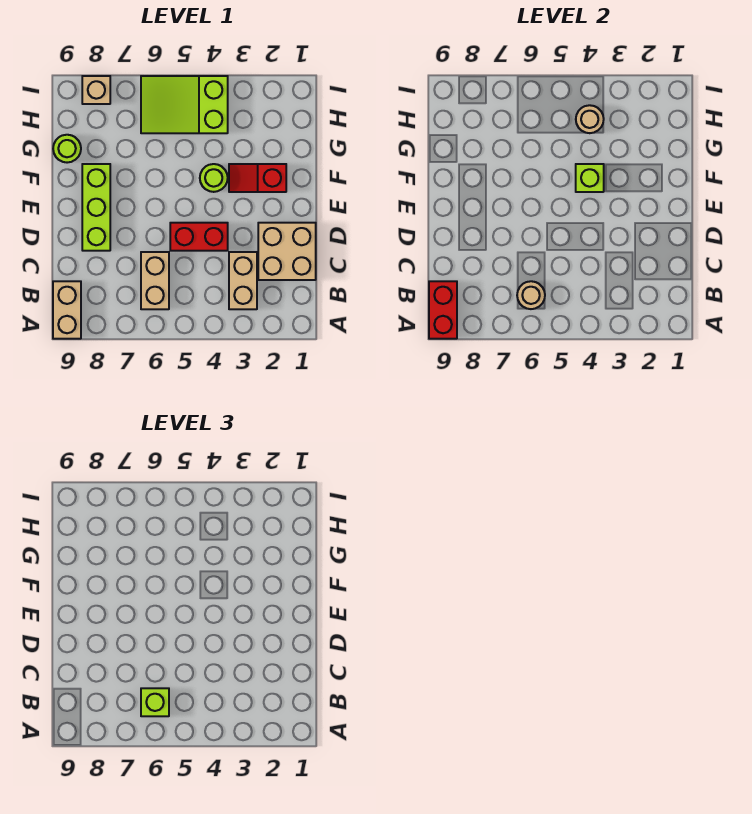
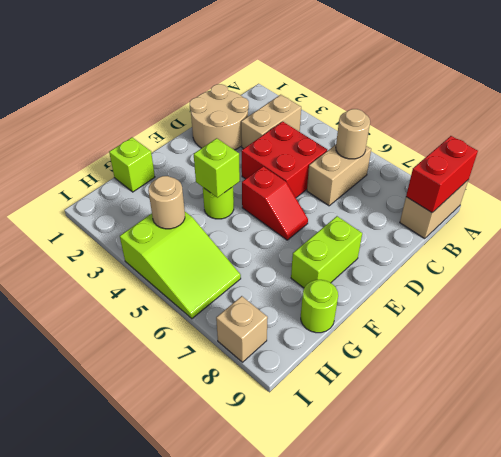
lime 1x1 brick [141,688,169,716] -> lime 1x1 brick moved to [109,138,155,192]
tan 2x2 brick [258,223,316,280] -> tan 2x2 round brick [190,84,249,150]
red 1x2 brick [170,223,228,251] -> red 2x2 brick [242,122,327,198]
lime 1x3 brick [82,164,110,251] -> lime 1x2 brick [291,216,362,288]
red 1x2 slope [229,164,286,192] -> red 1x2 slope moved to [242,166,308,240]

